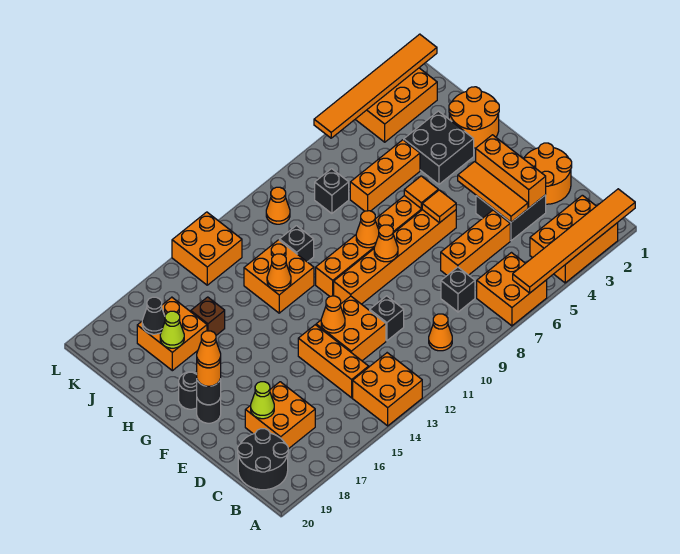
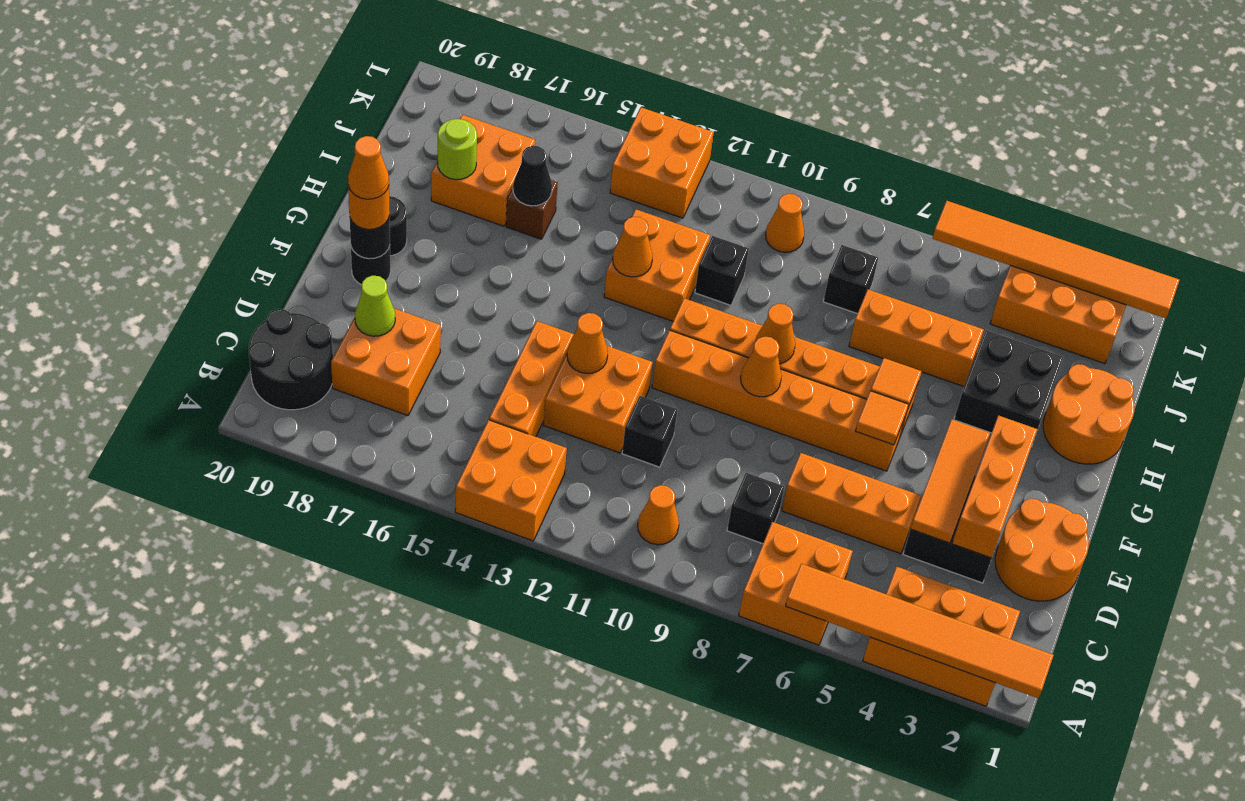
lime 1x1 cone [160,311,184,348] -> lime 1x1 round brick [438,119,477,180]
black 1x1 cone [142,297,165,334] -> black 1x1 cone moved to [513,146,552,206]

